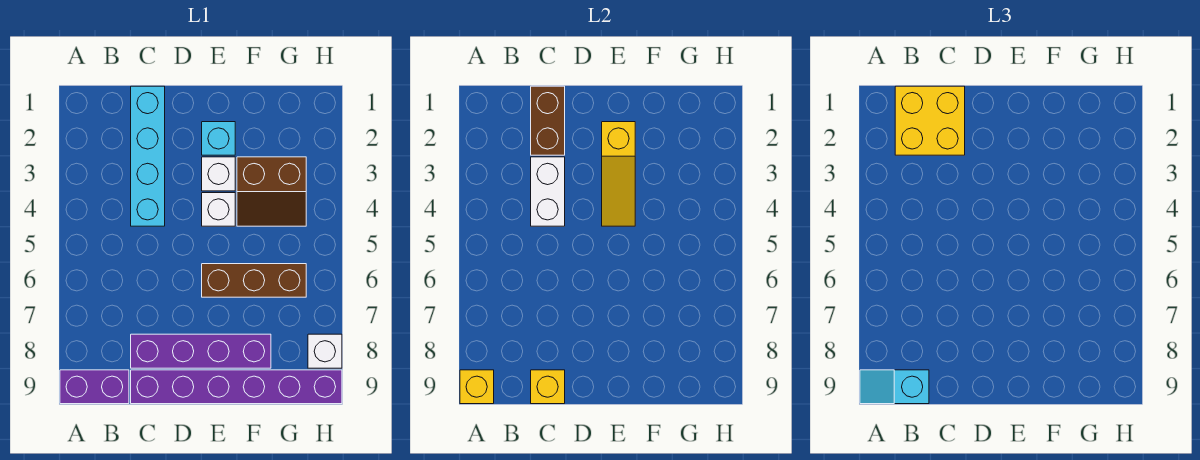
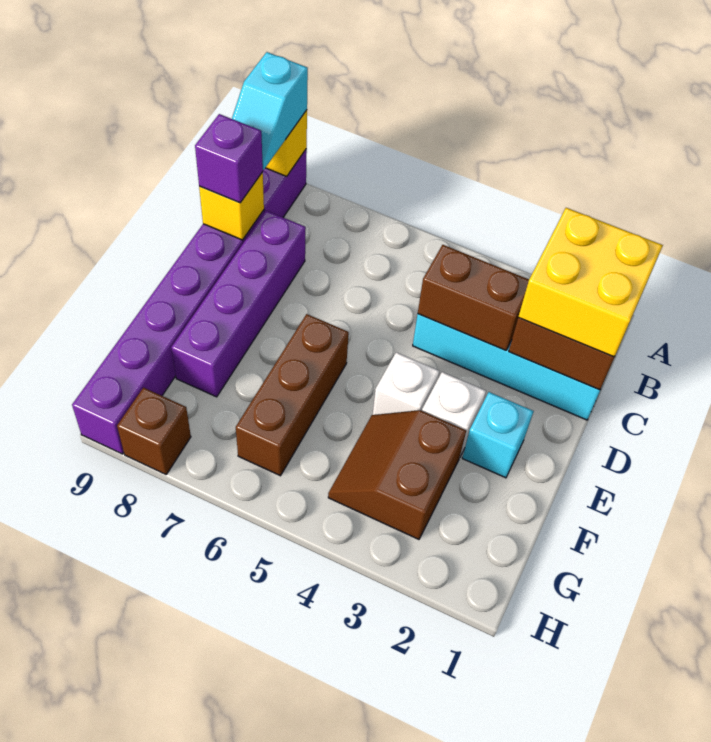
cyan 1x2 slope [860,370,929,404] -> cyan 1x2 slope turned to [232,52,308,170]
white 1x2 brick [531,157,565,226] -> brown 1x2 brick [418,245,529,350]
none -> purple 1x1 brick [195,114,263,203]
yellow 1x3 slope [602,122,635,226] -> none
white 1x1 brick [308,334,342,368] -> brown 1x1 brick [117,388,191,474]

